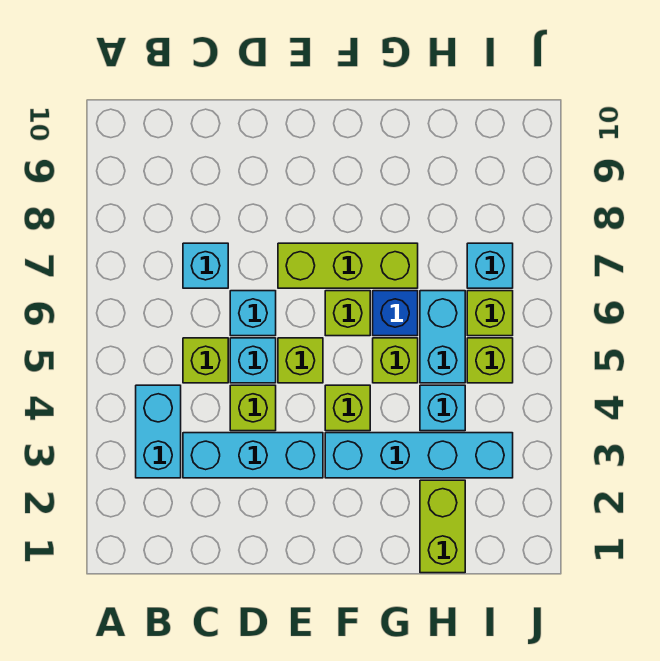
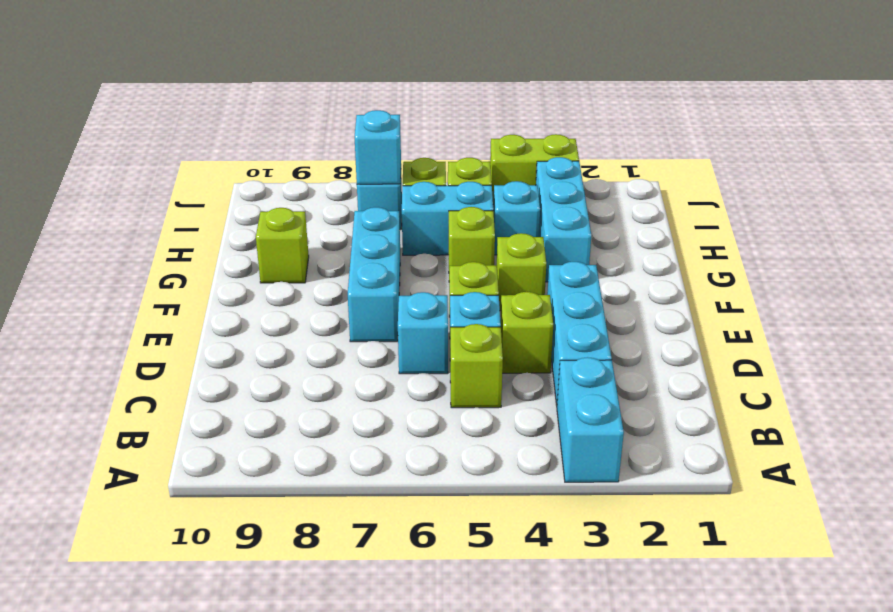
cyan 1x2 brick [136,385,181,478] -> cyan 1x2 brick turned to [557,357,624,482]
cyan 1x1 brick [183,243,228,288] -> cyan 1x1 brick moved to [355,110,401,184]
lime 1x3 brick [278,243,418,288] -> cyan 1x3 brick [348,207,400,342]
cyan 1x4 brick [325,433,513,478] -> cyan 1x3 brick [536,157,591,282]
lime 1x1 brick [325,291,370,336] -> lime 1x1 brick moved to [256,208,309,283]
blue 1x1 brick [373,291,418,336] -> none
lime 1x2 brick [420,480,465,573] -> lime 1x2 brick moved to [490,134,579,204]

